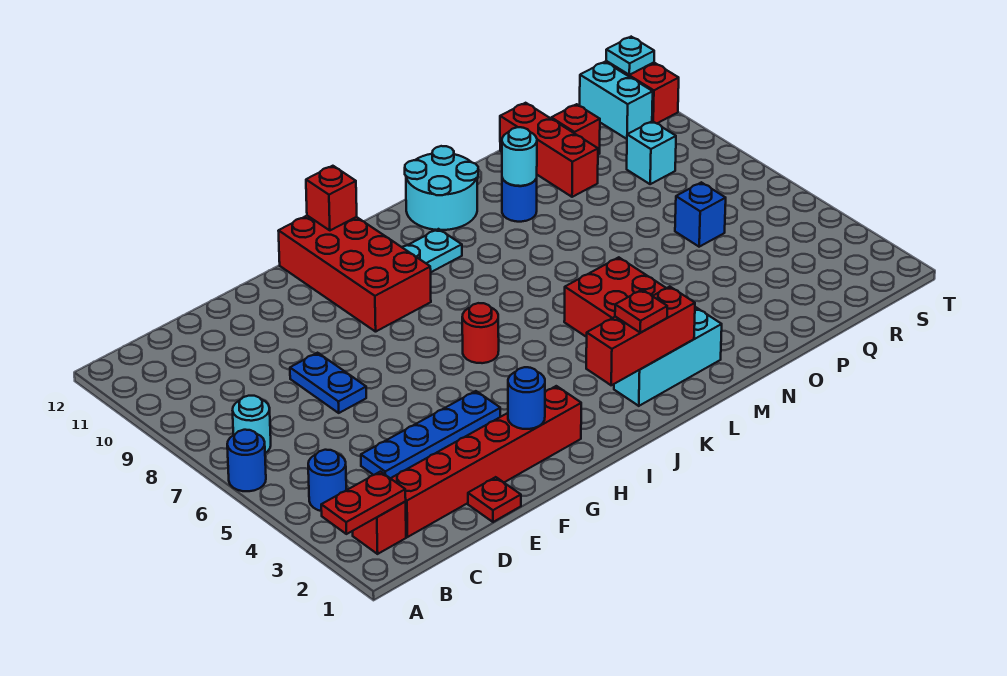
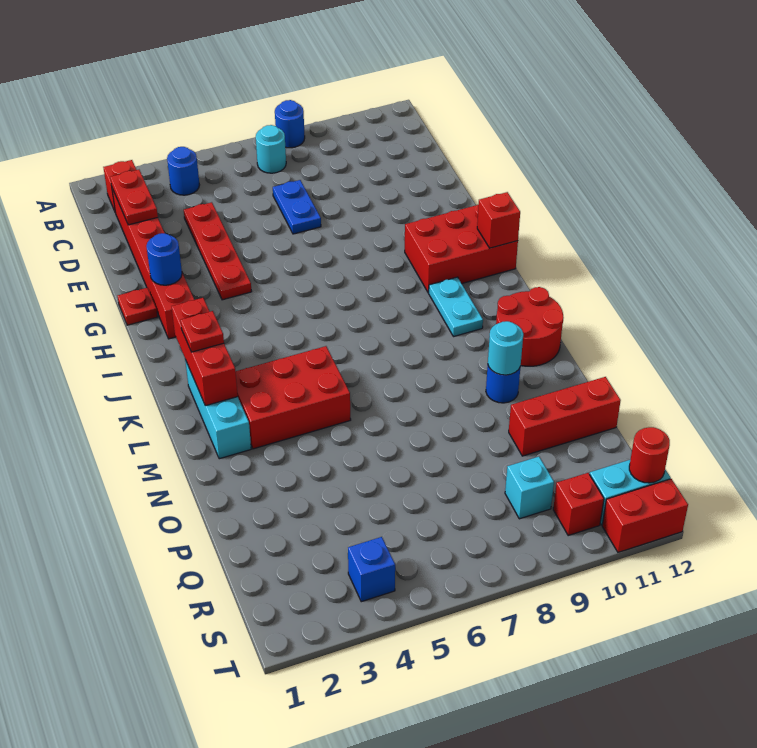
red 1x2 plate [321,472,406,534] -> red 1x2 plate moved to [110,170,158,225]
blue 1x1 round brick [227,430,266,491] -> blue 1x1 round brick moved to [275,100,305,148]
blue 1x4 plate [361,391,500,478] -> red 1x4 plate [184,202,252,300]
red 1x1 plate [468,477,521,522] -> red 1x1 plate moved to [118,288,158,325]
blue 1x2 plate [290,353,366,413] -> blue 1x2 plate turned to [273,180,321,234]
red 2x4 brick [279,216,431,332] -> red 2x3 brick [405,204,518,293]
red 1x1 round brick [462,303,499,363] -> red 1x1 round brick moved to [629,427,670,483]
cyan 2x2 round brick [405,146,478,230] -> red 2x2 round brick [496,287,564,366]
blue 1x1 brick [675,182,726,247] -> blue 1x1 brick moved to [348,537,395,602]
red 1x1 brick [551,104,600,154] -> red 1x1 brick moved to [553,473,604,535]
cyan 1x1 plate [606,37,654,75] -> none

